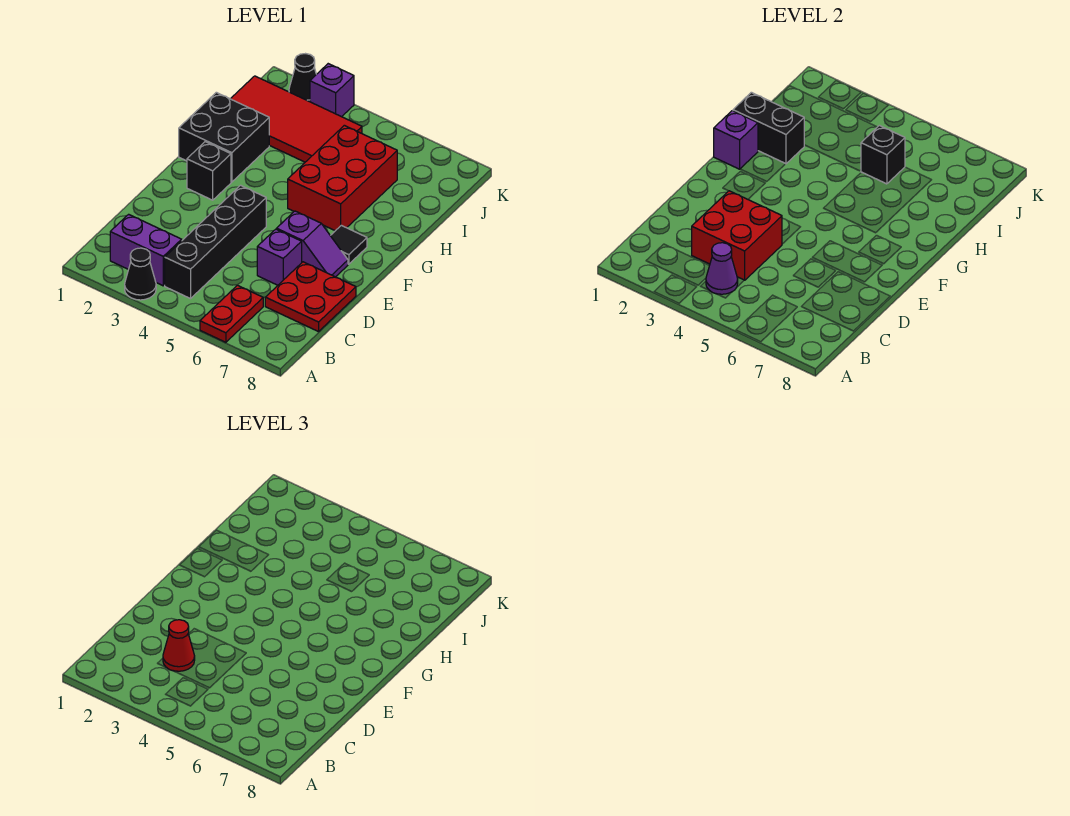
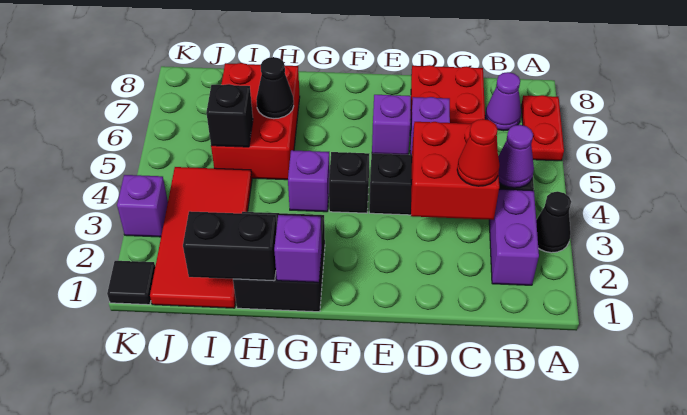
red 1x2 plate [200,285,263,342] -> red 1x2 plate turned to [521,95,564,161]
none -> purple 1x1 cone [485,72,521,131]
black 1x1 brick [187,142,231,200] -> black 1x1 brick moved to [329,152,369,213]
black 1x1 tile [330,225,367,264] -> black 1x1 tile moved to [107,261,155,305]
none -> purple 1x1 brick [288,150,330,212]
red 2x3 brick [288,125,397,231] -> red 2x3 brick turned to [211,63,300,180]
black 1x2 brick [733,92,804,164] -> black 1x2 brick turned to [183,211,277,281]
black 1x1 cone [289,54,316,102] -> black 1x1 cone moved to [256,57,294,119]

